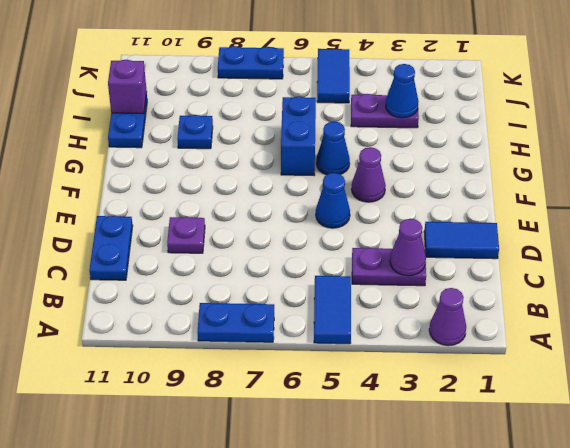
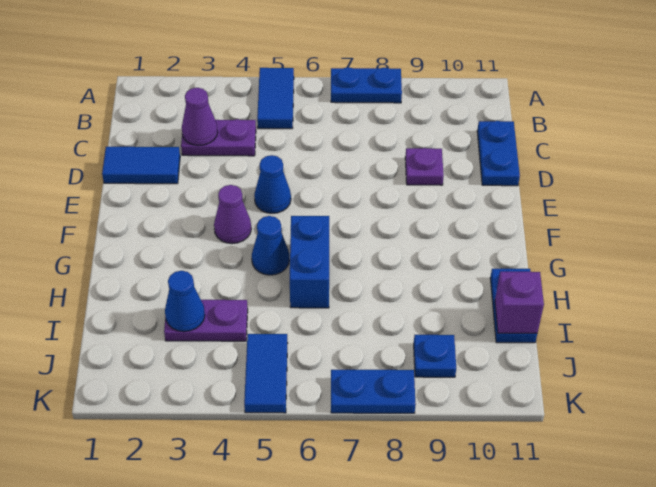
purple 1x1 cone [429,288,466,346] -> none
blue 1x1 plate [177,115,213,149] -> blue 1x1 plate moved to [414,335,456,377]

